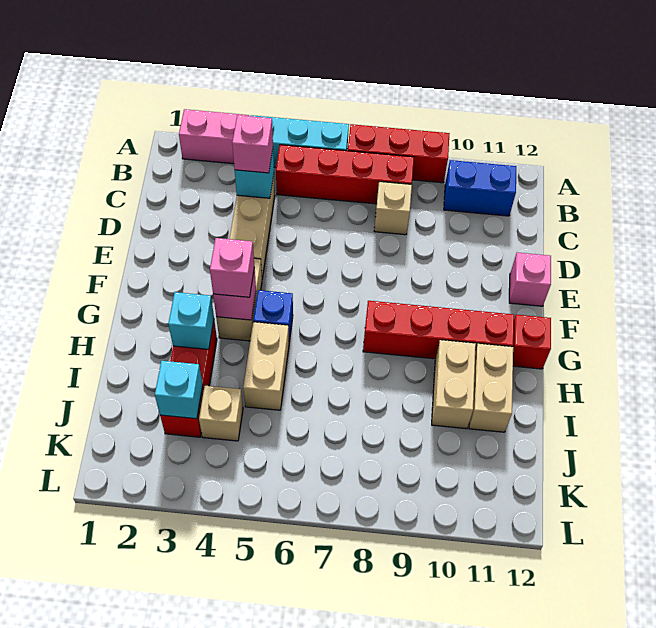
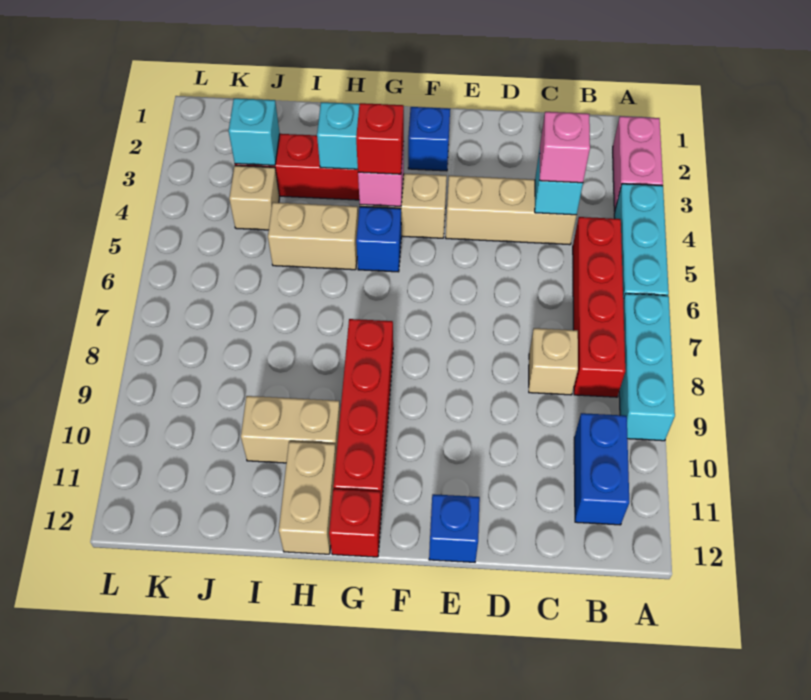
red 1x3 brick [348,124,450,183] -> cyan 1x3 brick [619,294,675,441]
pink 1x1 brick [509,253,551,306] -> blue 1x1 brick [429,494,480,562]
none -> blue 1x1 brick [408,107,450,171]
pink 1x1 brick [210,238,254,297] -> red 1x1 brick [356,103,404,174]
tan 1x2 brick [469,344,513,432] -> tan 1x2 brick turned to [279,442,336,554]

